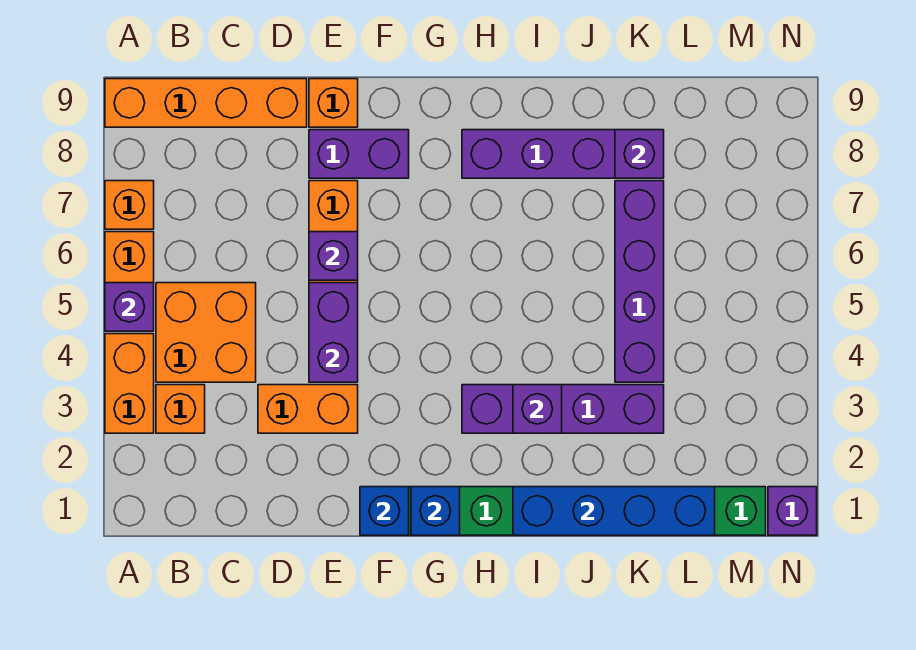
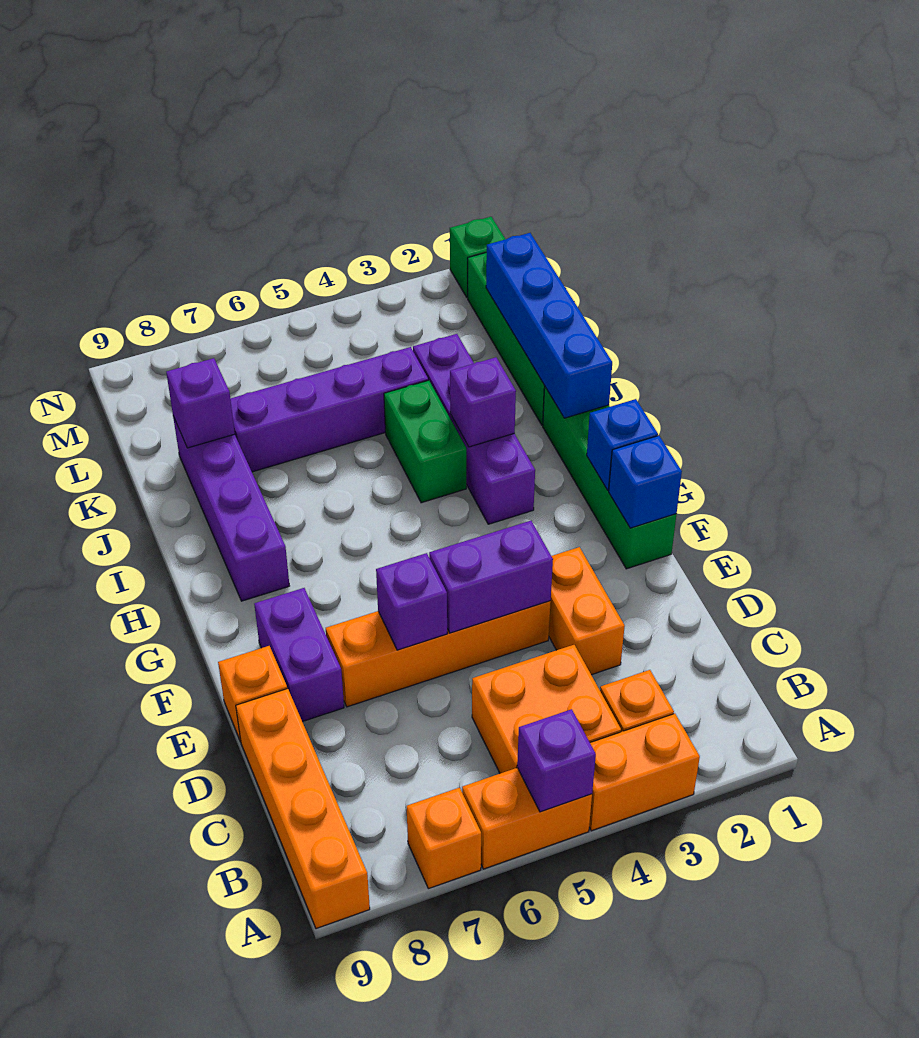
none -> green 1x2 brick [384,380,466,503]
purple 1x1 brick [768,487,817,535] -> green 1x1 brick [450,217,505,297]

